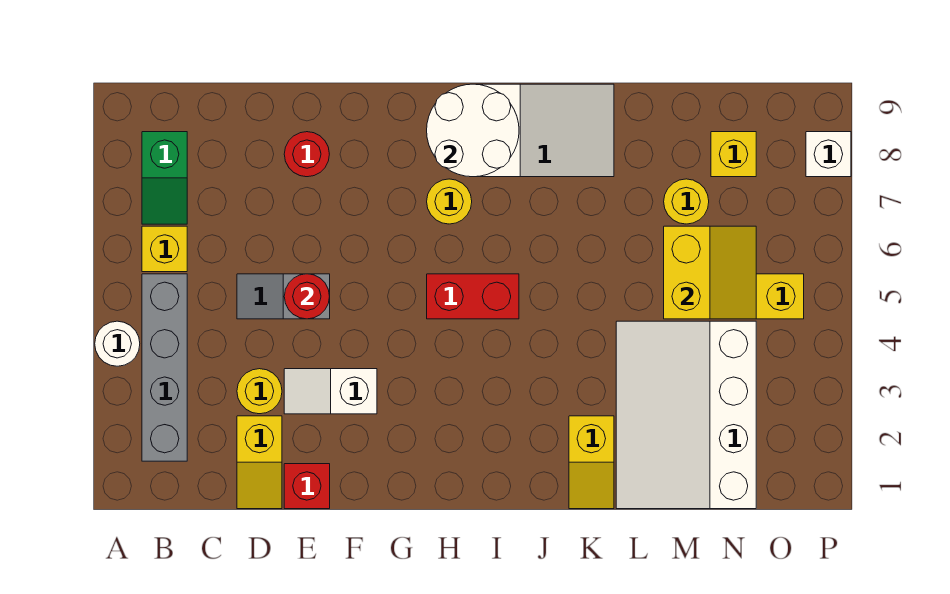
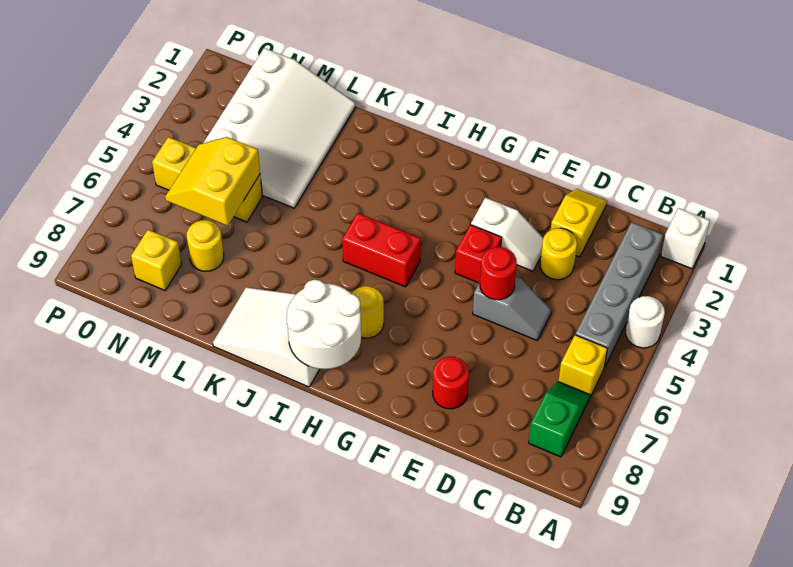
red 1x1 brick [284,464,330,509] -> red 1x1 brick moved to [455,225,502,283]
yellow 1x2 slope [569,416,614,509] -> none
white 1x1 brick [806,132,851,177] -> white 1x1 brick moved to [661,208,710,269]

